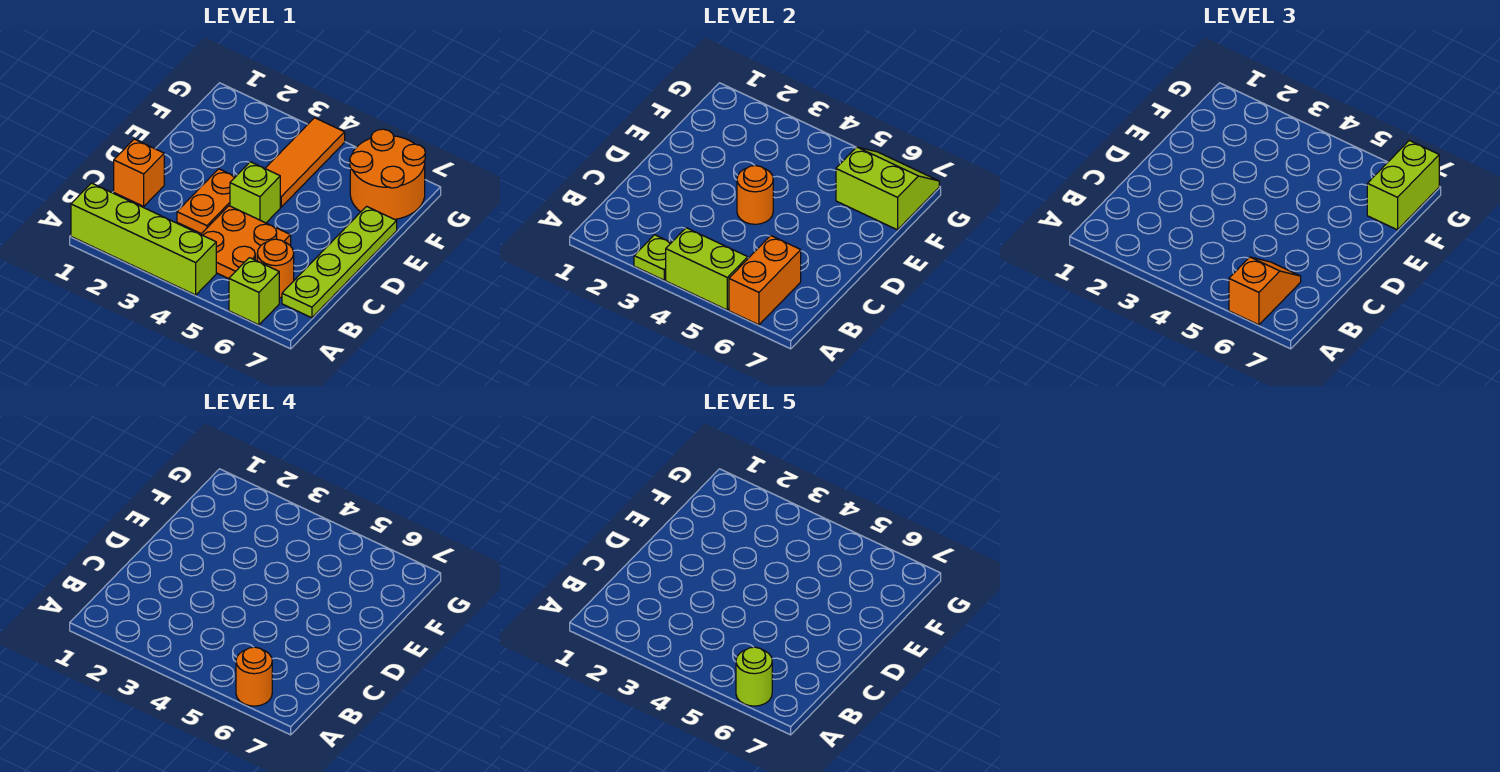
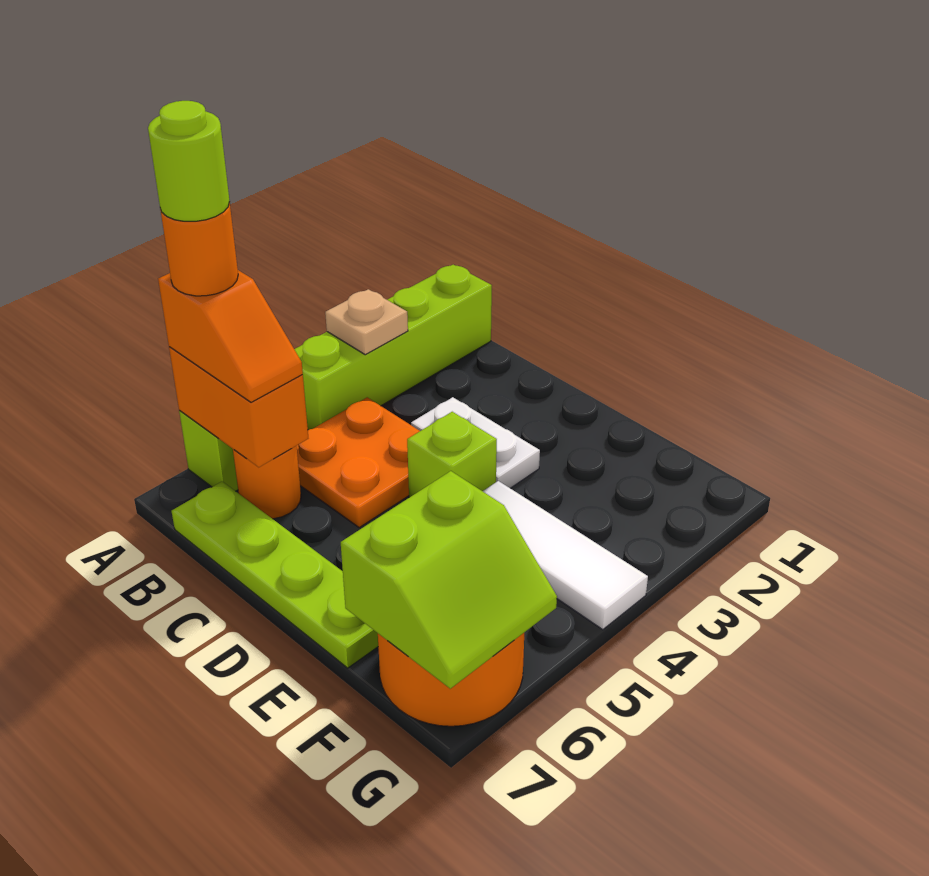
lime 1x1 plate [634,235,671,280] -> tan 1x1 plate [325,289,408,355]
lime 1x2 brick [666,228,748,310] -> none
orange 1x1 brick [114,139,164,206] -> none
orange 1x2 plate [177,169,235,234] -> white 1x2 plate [411,397,540,488]
orange 1x1 round brick [737,166,773,224] -> none
orange 1x3 tile [265,118,345,207] -> white 1x3 tile [483,481,648,630]
lime 1x2 brick [1367,141,1439,230] -> none

